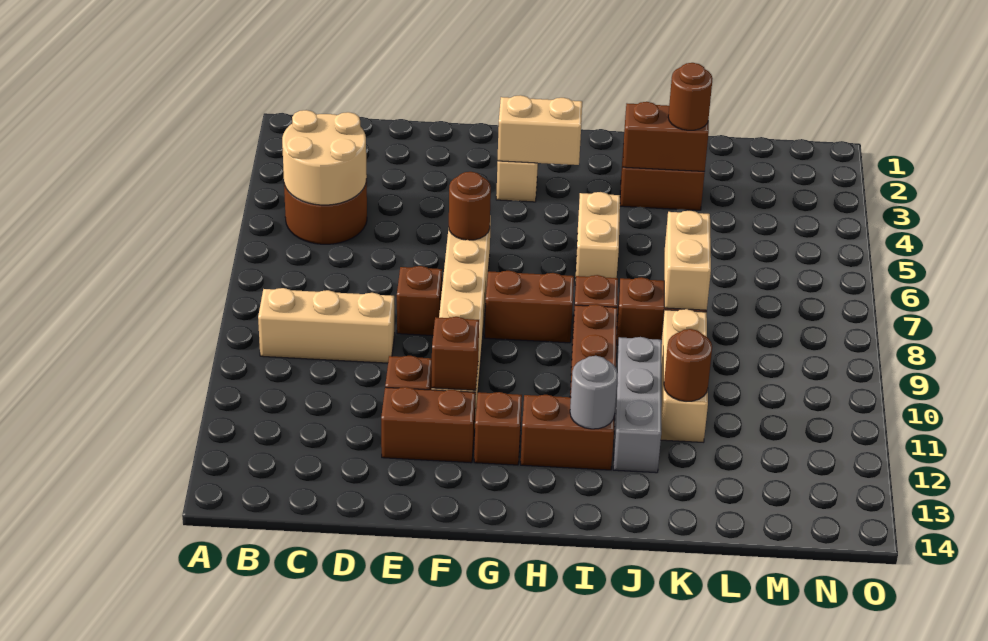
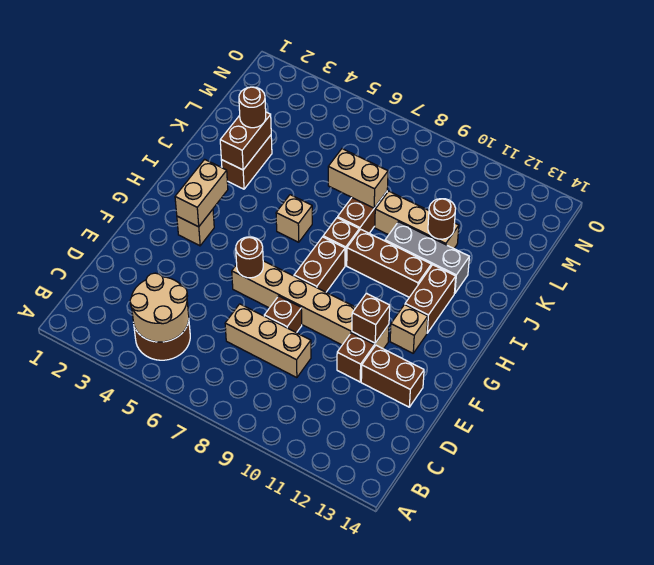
tan 1x3 brick [258,288,395,363] -> tan 1x3 brick turned to [225,304,311,378]
brown 1x2 brick [381,387,476,463] -> brown 1x2 brick turned to [361,345,424,407]
brown 1x1 brick [474,392,522,465] -> tan 1x1 brick [390,305,428,353]
tan 1x2 brick [575,192,620,285] -> tan 1x1 brick [276,195,312,242]
grey 1x1 round brick [570,356,618,429] -> none

